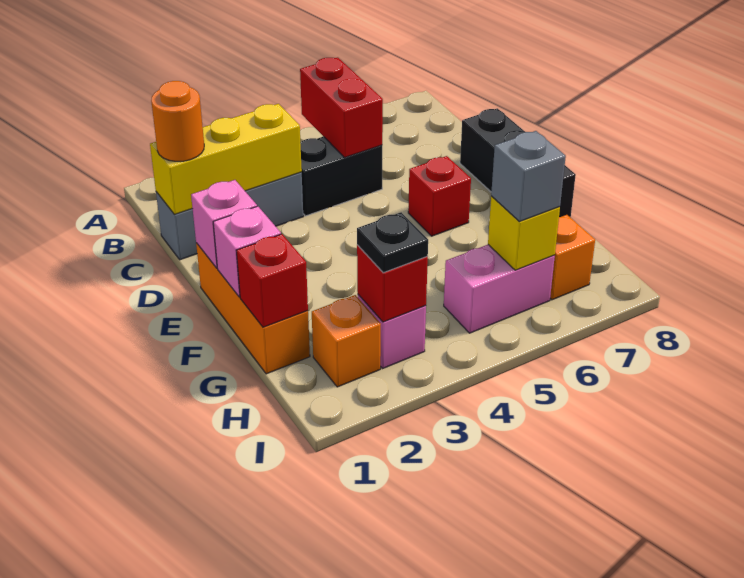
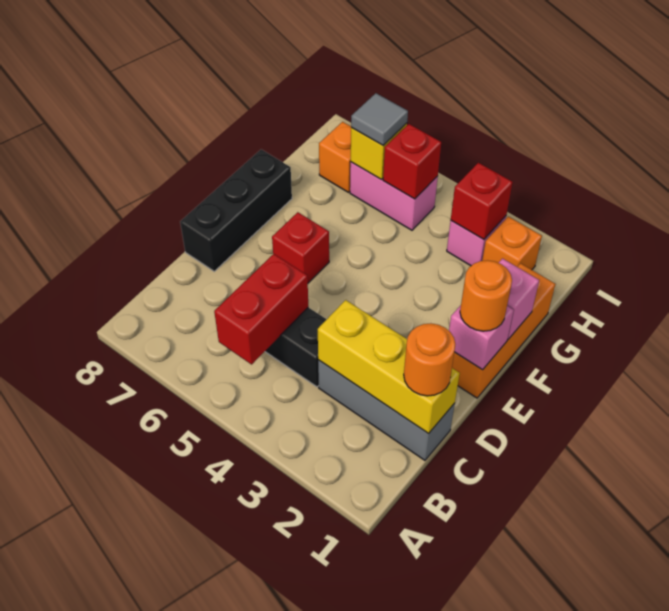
none -> orange 1x1 round brick [460,260,512,331]
red 1x1 brick [236,234,308,327] -> red 1x1 brick moved to [383,124,441,199]
black 1x1 plate [357,212,428,273] -> none
grey 1x1 brick [491,131,566,222] -> grey 1x1 tile [351,93,408,145]

